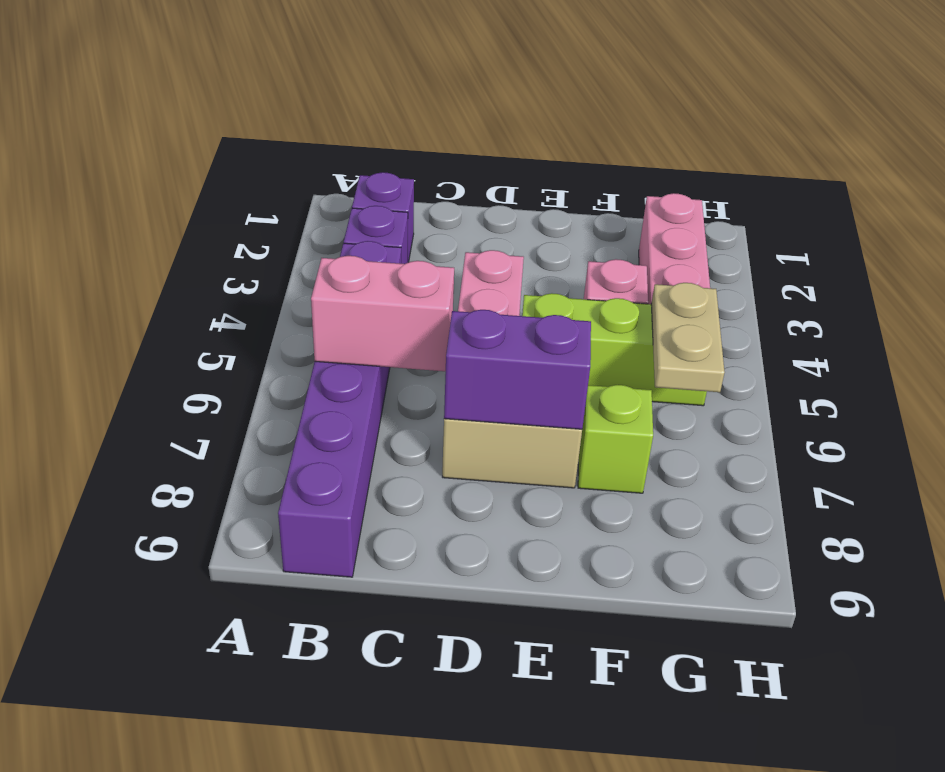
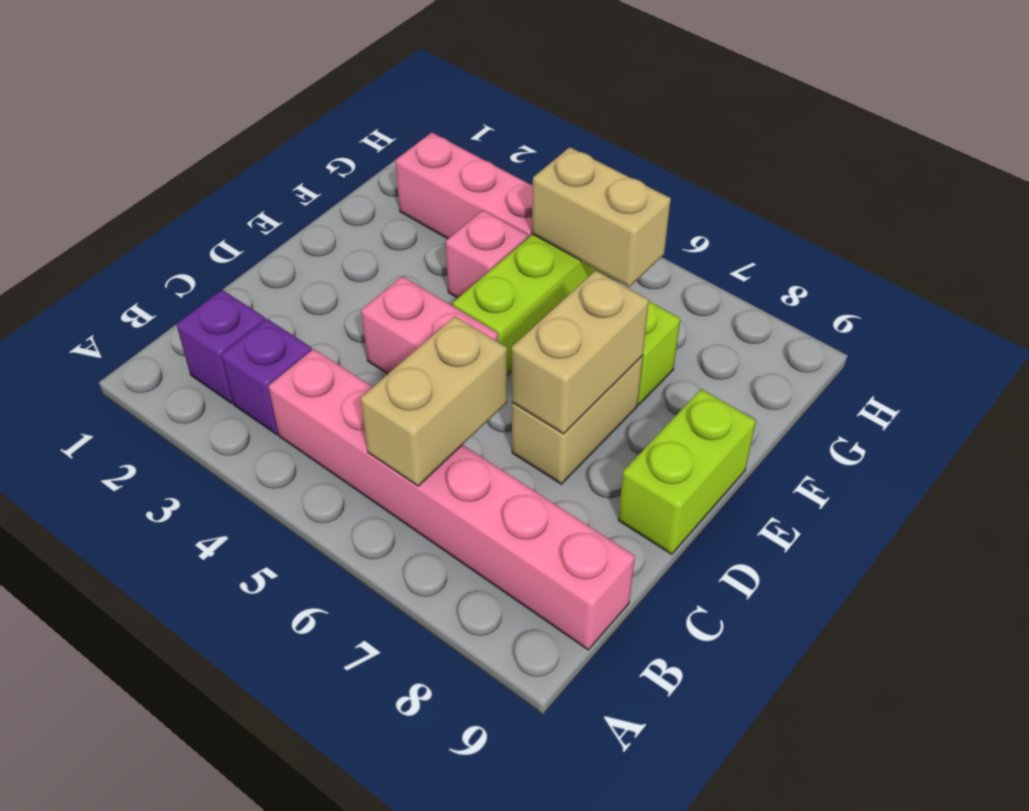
purple 1x6 brick [278,241,401,577] -> pink 1x6 brick [268,349,635,650]
pink 1x2 brick [311,256,454,371] -> tan 1x2 brick [361,316,507,486]
purple 1x2 brick [444,310,591,429] -> tan 1x2 brick [512,270,649,434]
none -> lime 1x2 brick [618,389,756,554]
tan 1x2 plate [651,283,725,392] -> tan 1x2 brick [532,147,671,287]

